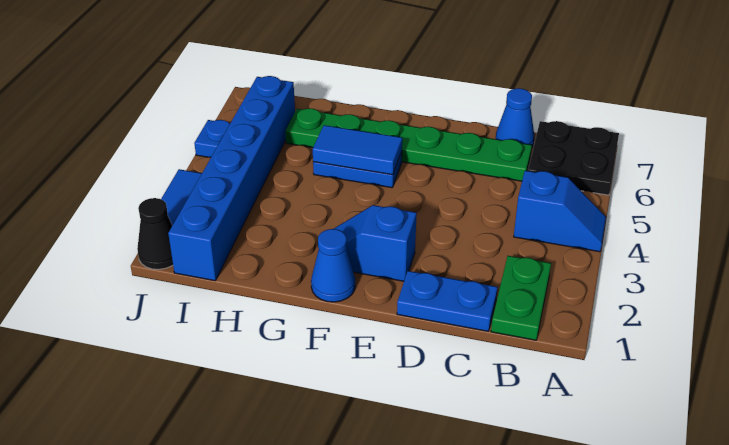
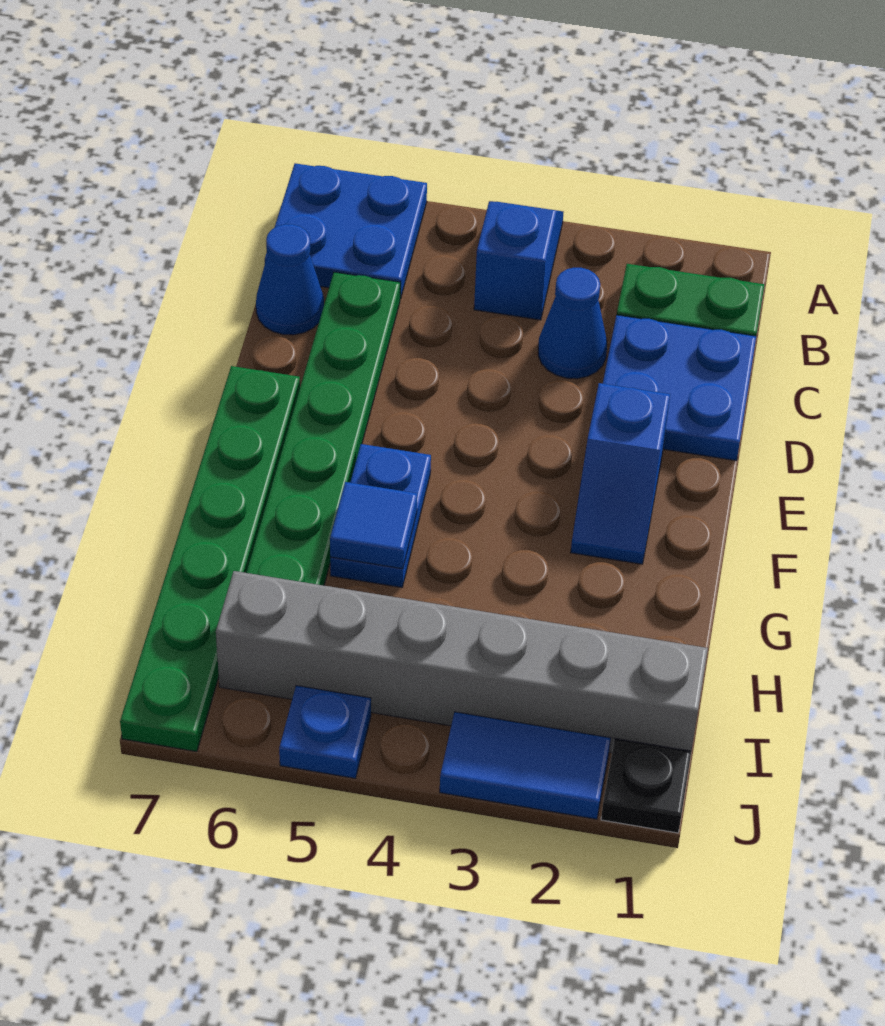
black 2x2 plate [528,121,619,195] -> blue 2x2 plate [265,163,427,298]
blue 1x2 plate [397,271,498,331] -> blue 2x2 plate [603,315,756,461]
none -> green 1x6 plate [120,366,300,752]
blue 1x1 cone [311,229,355,302] -> blue 1x1 cone moved to [538,268,607,379]
blue 1x2 tile [313,125,402,175] -> blue 1x1 tile [330,482,417,569]
blue 1x6 brick [168,76,295,281] -> grey 1x6 brick [216,571,708,753]
black 1x1 cone [137,198,173,269] -> black 1x1 plate [601,739,691,833]

